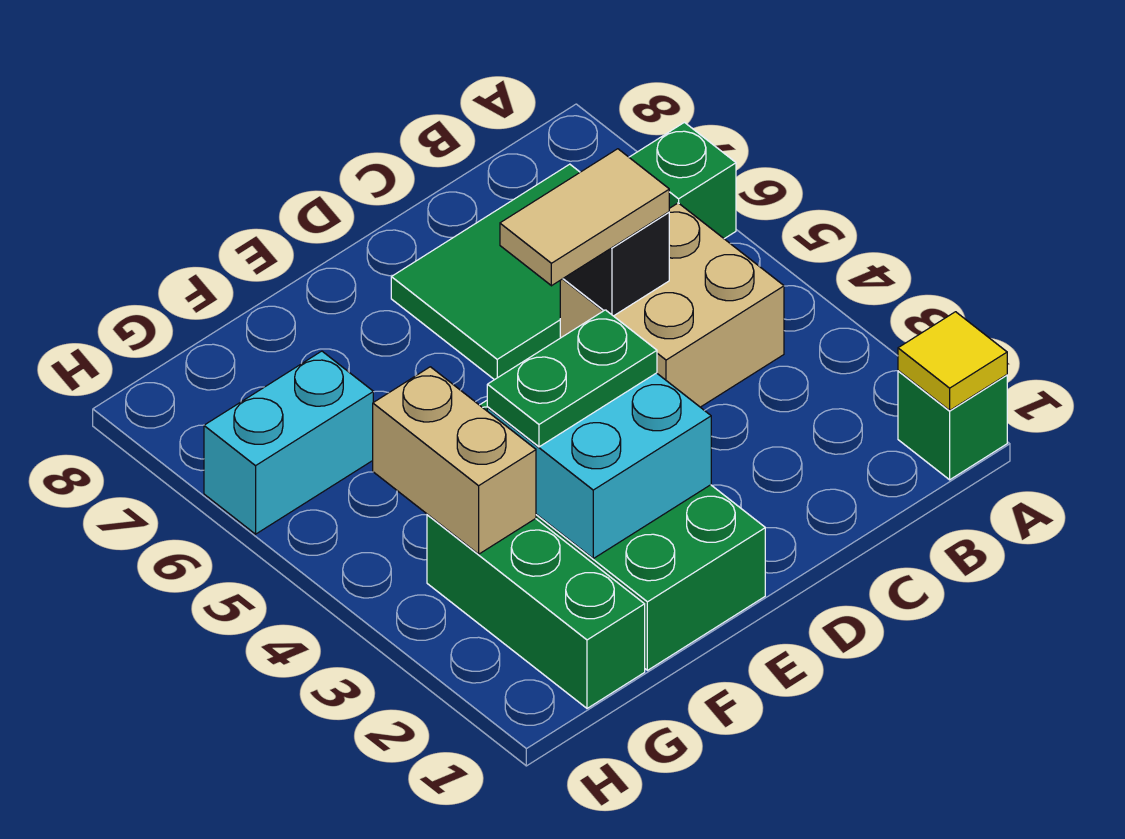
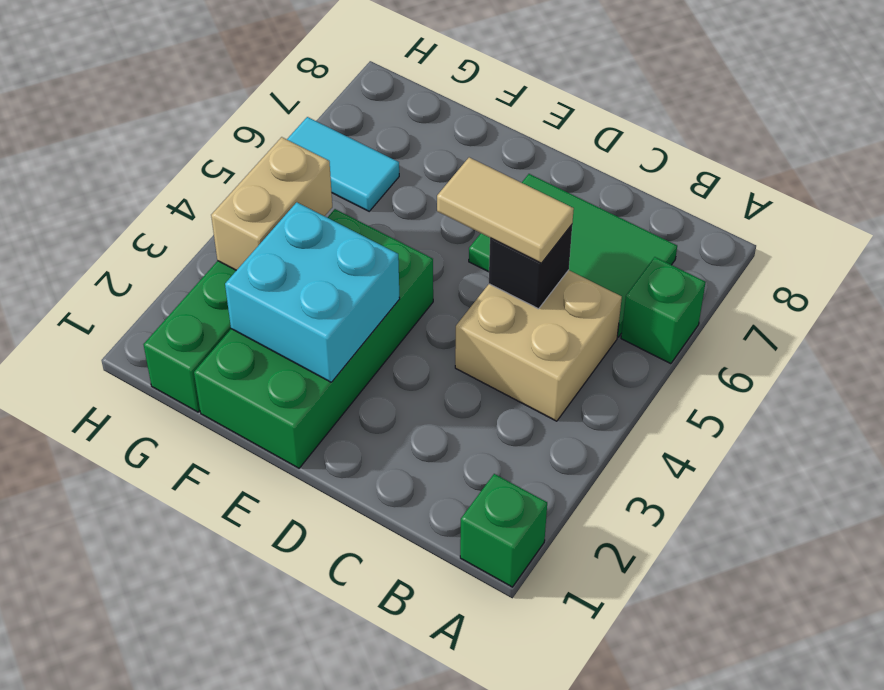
yellow 1x1 tile [898,312,1007,410] -> none
green 1x2 plate [487,310,657,447] -> none
cyan 1x2 brick [204,351,373,534] -> cyan 1x2 tile [287,117,399,211]

